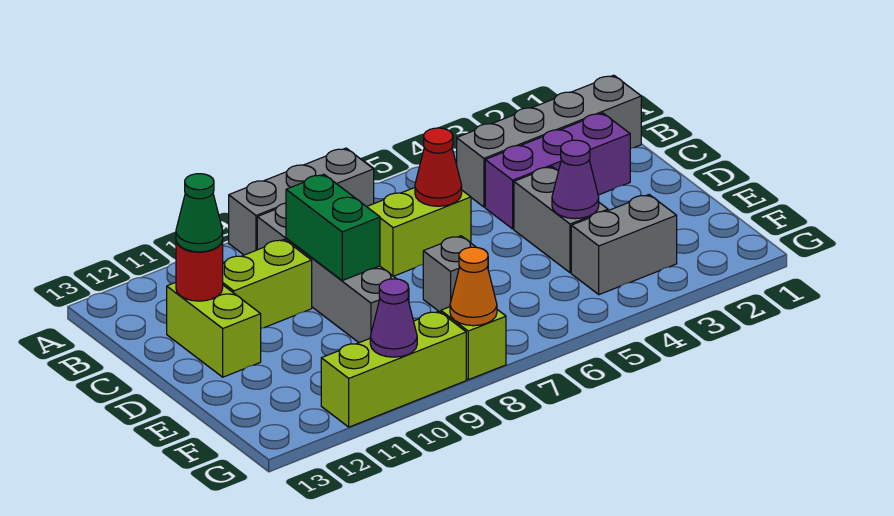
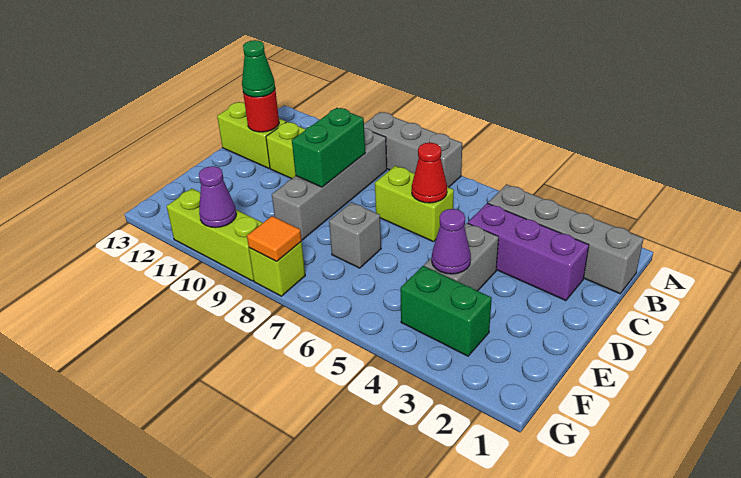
lime 1x2 brick [167,282,261,377] -> lime 1x2 brick turned to [217,102,286,168]
grey 1x2 brick [571,195,677,295] -> green 1x2 brick [400,266,492,356]
orange 1x1 cone [450,247,497,326] -> orange 1x1 tile [247,216,302,261]

